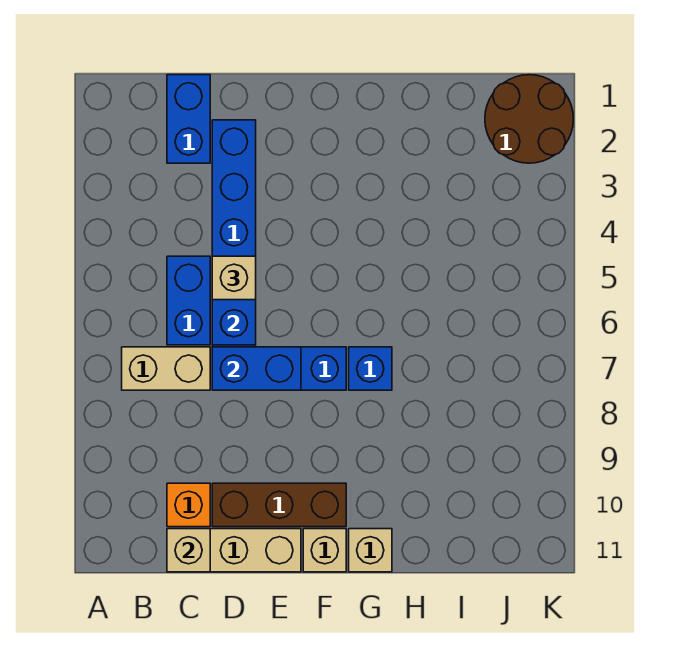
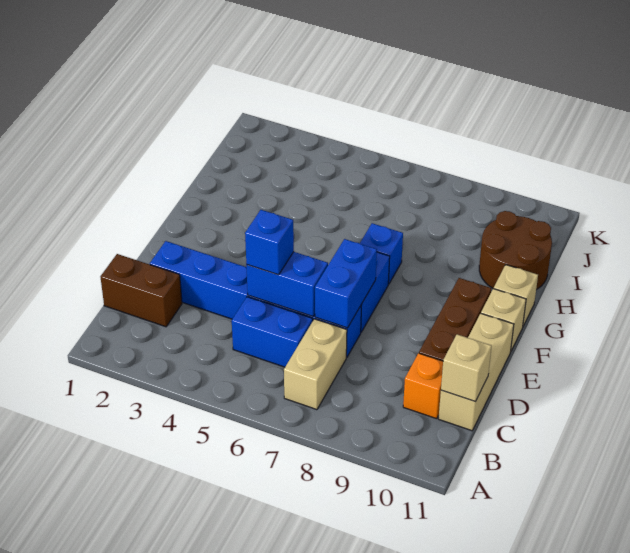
blue 1x2 brick [167,75,210,163] -> brown 1x2 brick [101,254,182,327]
tan 1x1 brick [212,256,256,300] -> blue 1x1 brick [245,210,294,275]
brown 2x2 round brick [485,75,573,163] -> brown 2x2 round brick moved to [479,211,552,290]

